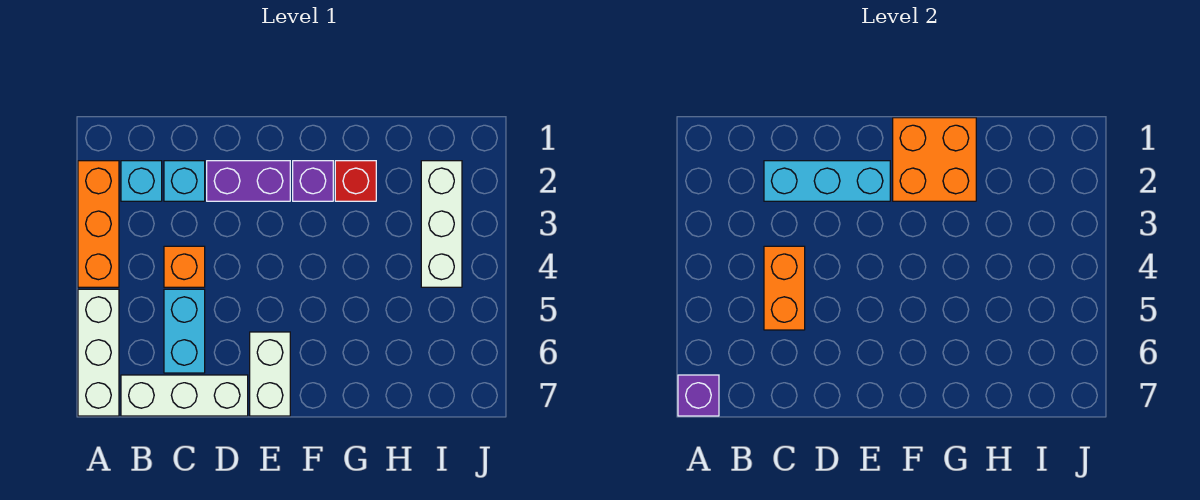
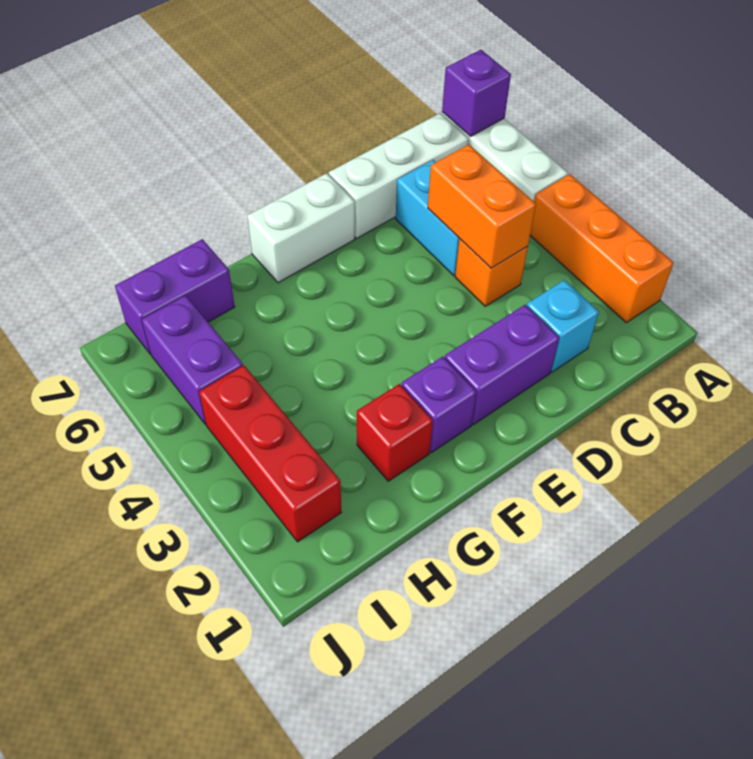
cyan 1x1 brick [121,161,162,201] -> none
cyan 1x3 brick [764,161,890,201] -> none
white 1x2 brick [250,332,290,416] -> white 1x2 brick turned to [247,173,355,283]
orange 2x2 brick [893,118,976,201] -> none
none -> purple 1x2 brick [115,239,235,354]
white 1x3 brick [421,161,462,287] -> red 1x3 brick [199,365,342,542]
none -> purple 1x2 brick [142,295,243,425]

